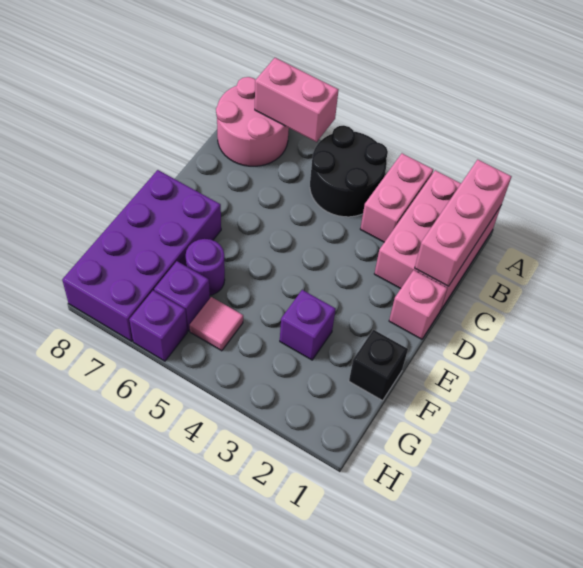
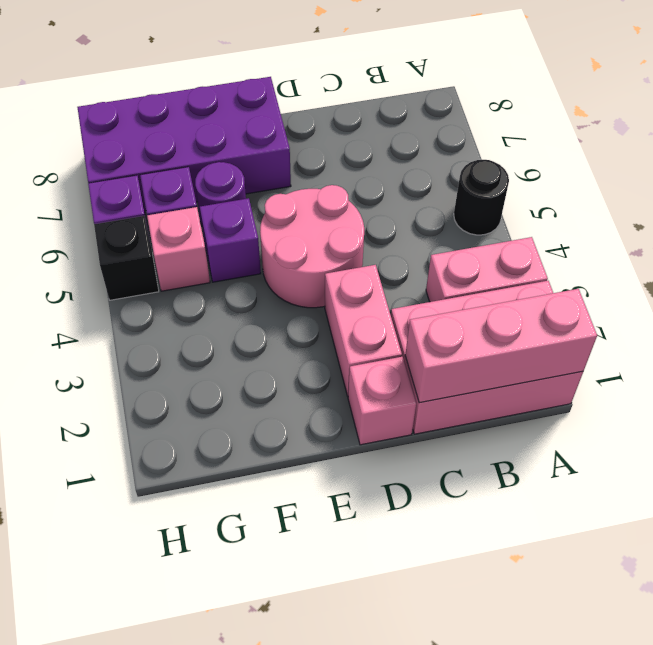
black 2x2 round brick [310,125,388,217] -> black 1x1 round brick [454,160,509,235]
pink 1x2 brick [255,58,339,142] -> pink 1x2 brick moved to [325,265,402,396]
pink 2x2 round brick [216,77,289,166] -> pink 2x2 round brick moved to [260,185,364,308]
black 1x1 brick [349,330,408,401] -> black 1x1 brick moved to [94,216,159,300]
purple 1x1 brick [280,290,336,360] -> purple 1x1 brick moved to [200,198,261,282]
pink 1x1 tile [190,297,243,351] -> pink 1x1 brick [147,207,210,291]

